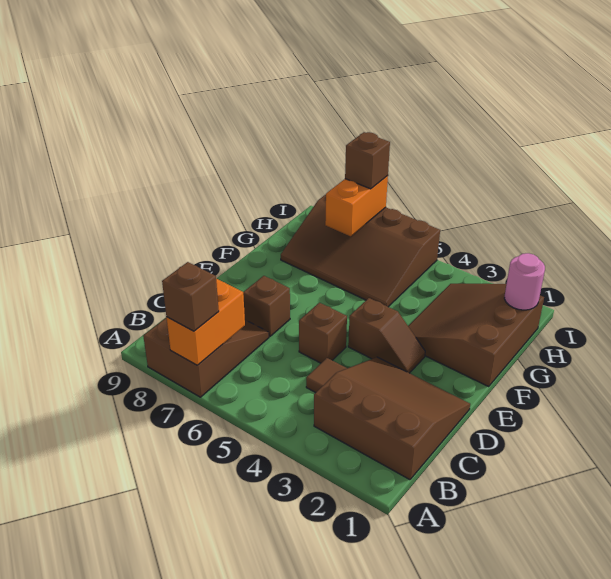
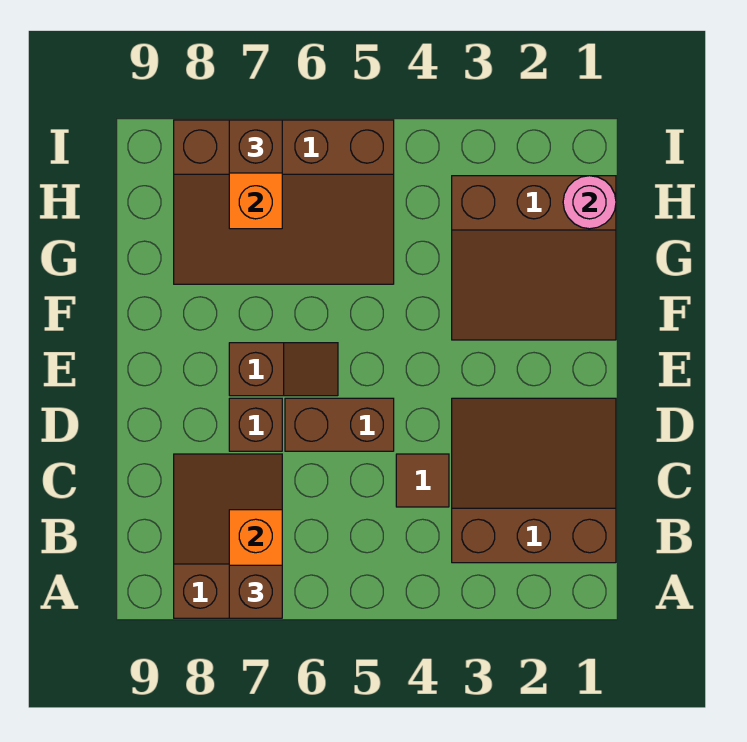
brown 1x1 brick [299,303,347,363] -> brown 1x2 brick [285,398,394,451]
brown 1x2 slope [348,298,425,373] -> brown 1x2 slope moved to [229,343,338,396]
brown 3x3 slope [408,284,544,386] -> brown 3x3 slope turned to [452,176,616,340]

